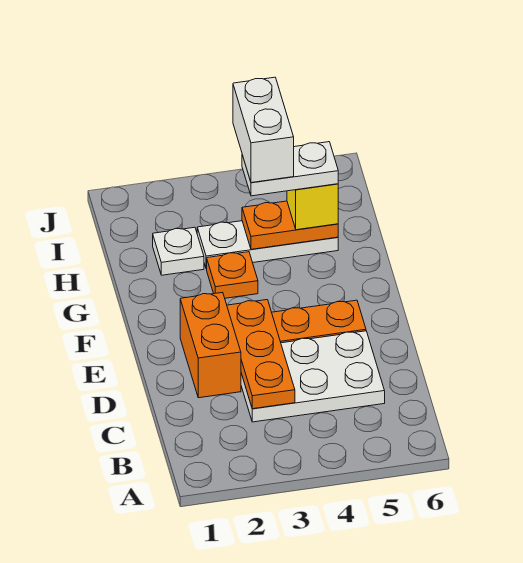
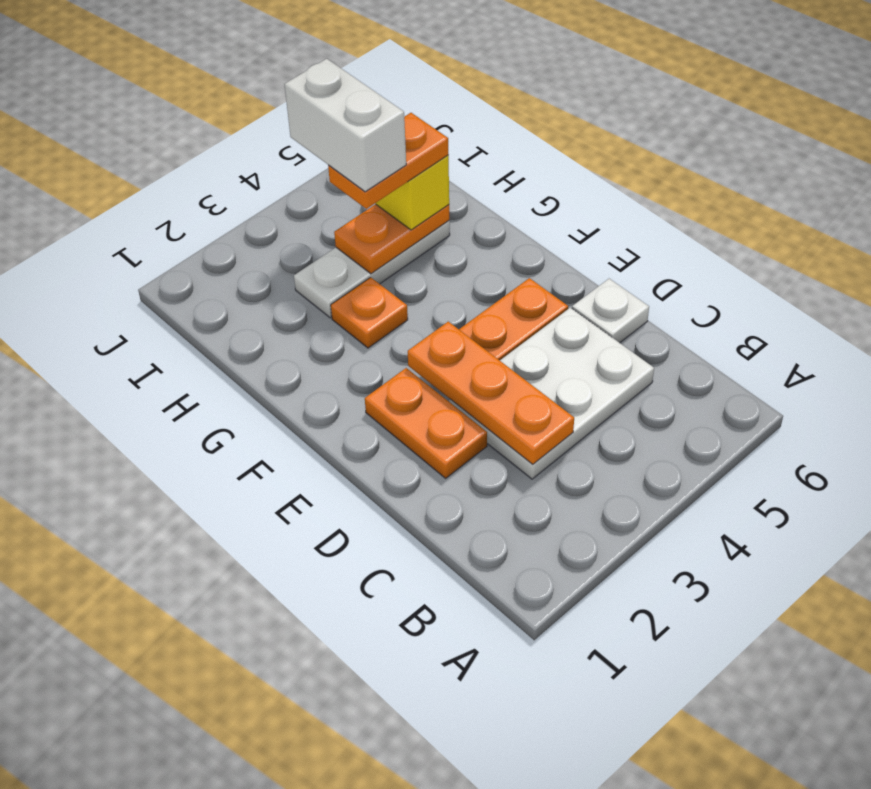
orange 1x2 brick [180,292,241,398] -> orange 1x2 plate [365,368,487,478]
white 1x1 plate [153,227,204,275] -> white 1x1 plate moved to [572,279,649,343]
white 1x2 plate [242,142,338,196] -> orange 1x2 plate [328,113,448,209]

